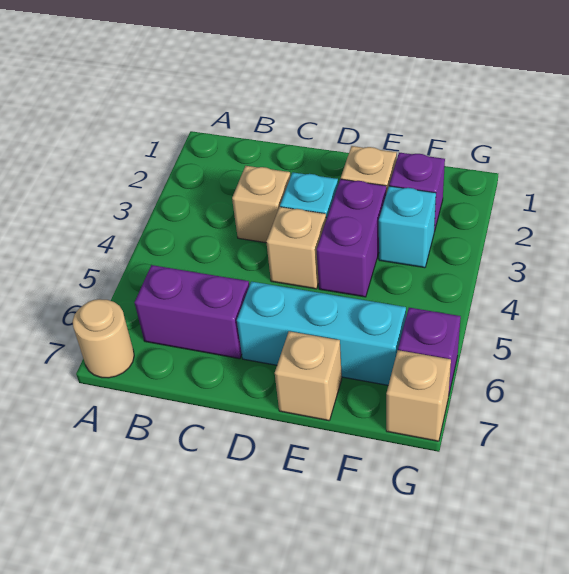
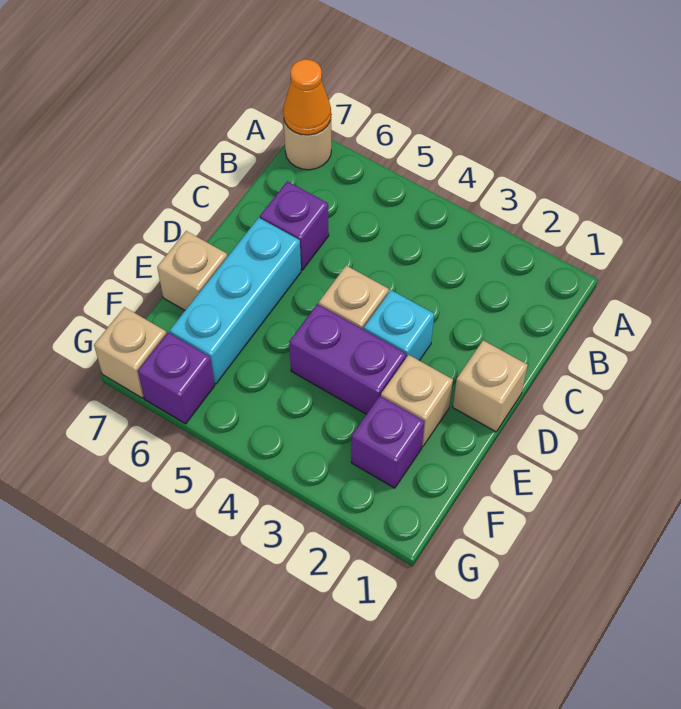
none -> orange 1x1 cone [283,59,331,135]
purple 1x2 brick [134,265,249,359] -> purple 1x1 brick [260,181,329,270]
tan 1x1 brick [232,166,291,243] -> tan 1x1 brick moved to [453,340,528,432]
cyan 1x1 brick [379,186,436,268] -> none

